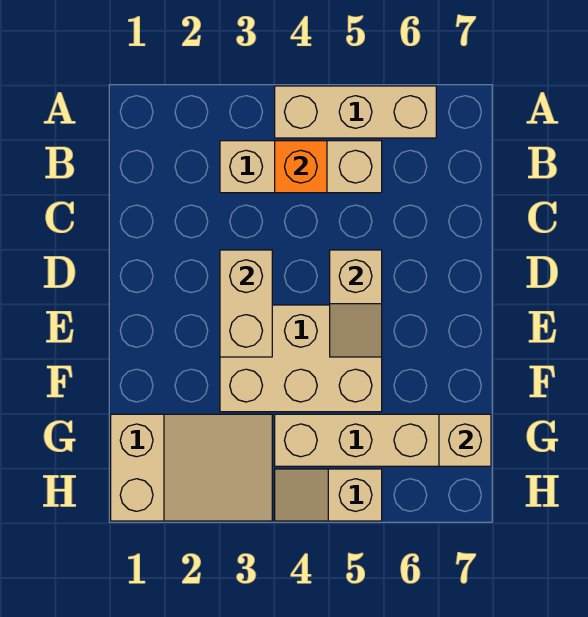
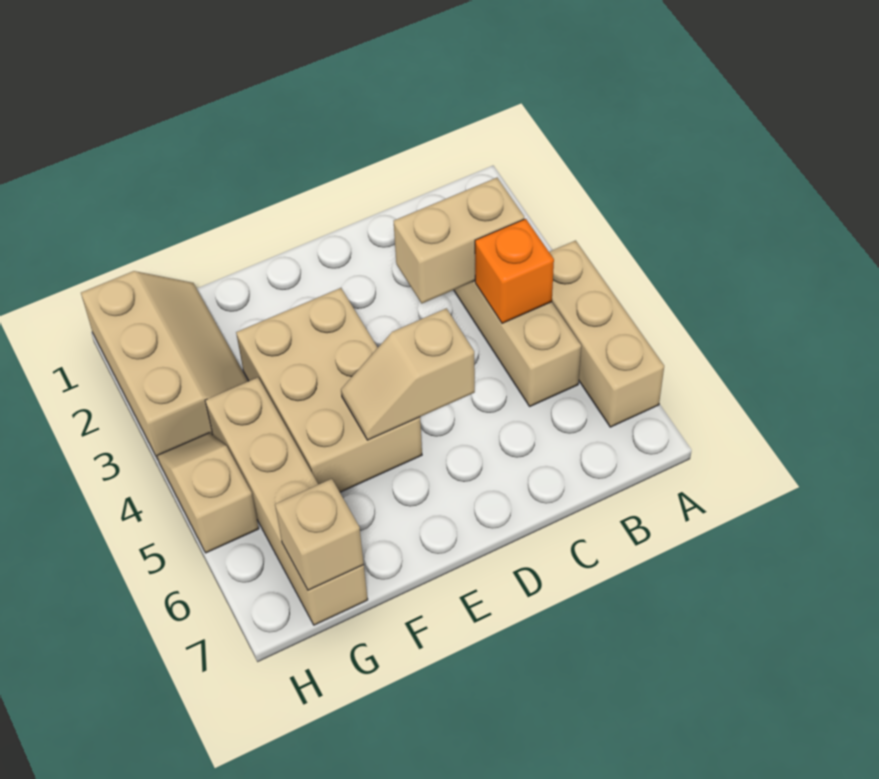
tan 1x2 brick [220,250,272,357] -> tan 1x2 brick moved to [394,178,524,303]
tan 2x3 slope [111,414,272,521] -> tan 2x3 slope turned to [81,271,248,459]

